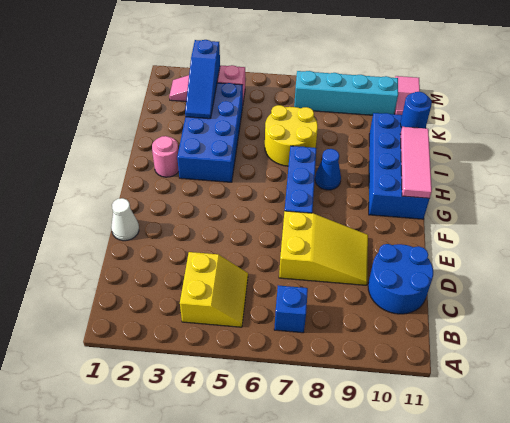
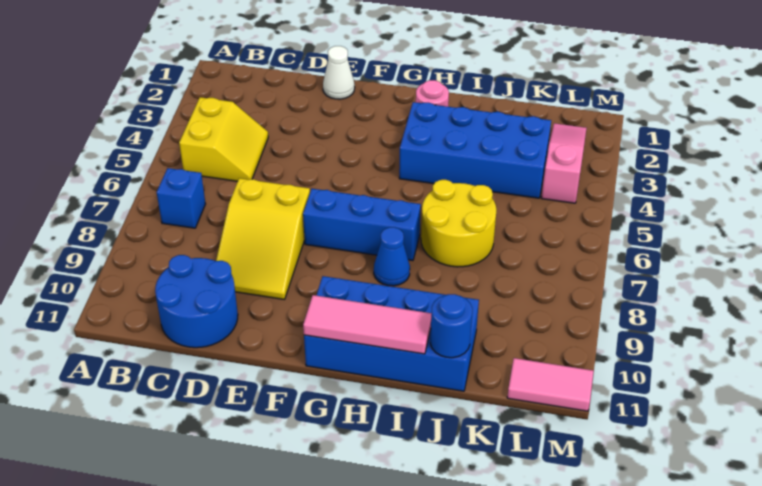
yellow 2x2 slope [180,252,248,327] -> yellow 2x2 slope turned to [179,97,268,181]
blue 1x3 slope [185,40,220,119] -> none
cyan 1x4 brick [294,71,398,115] -> none

